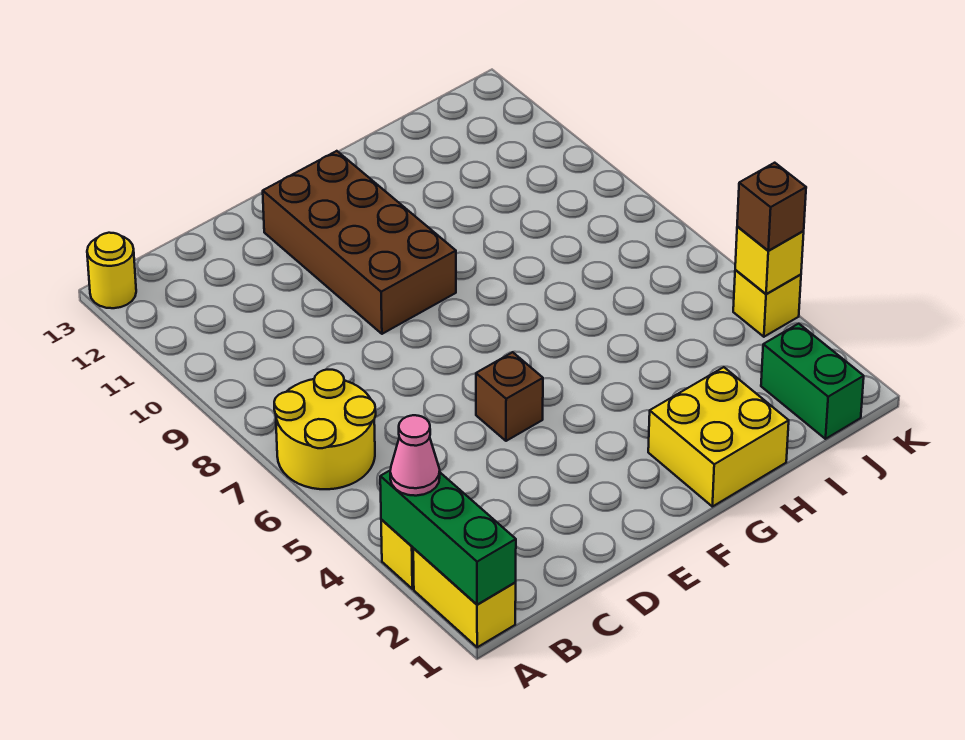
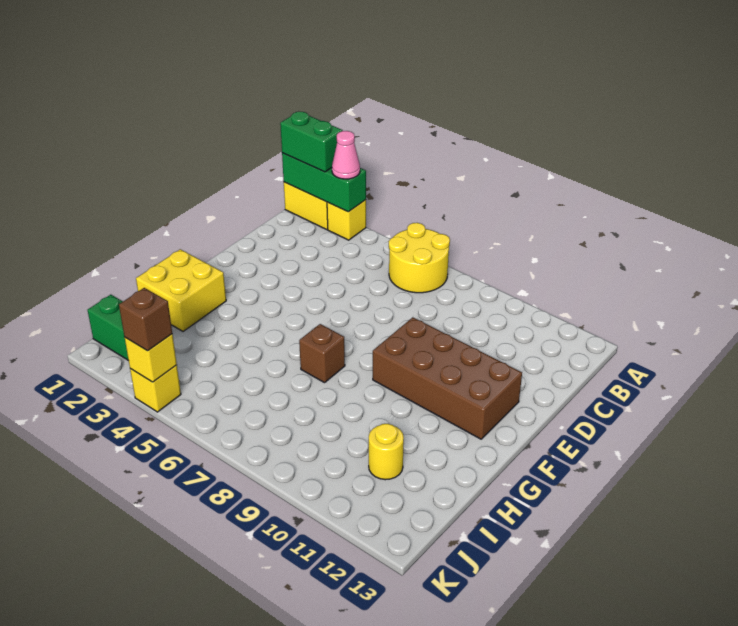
none -> green 1x2 brick [280,112,343,172]
yellow 1x1 round brick [87,233,136,308] -> yellow 1x1 round brick moved to [369,424,404,480]
brown 1x1 brick [476,352,543,441] -> brown 1x1 brick moved to [299,324,345,383]

